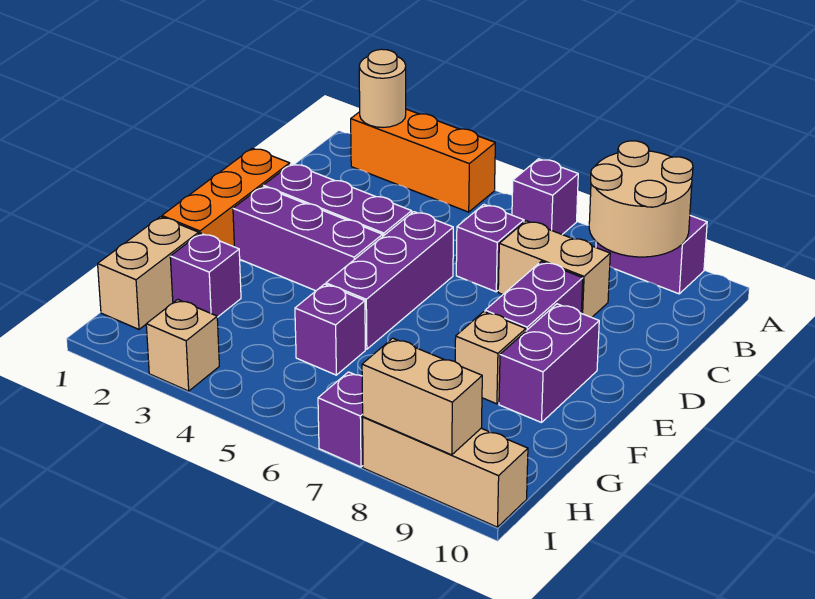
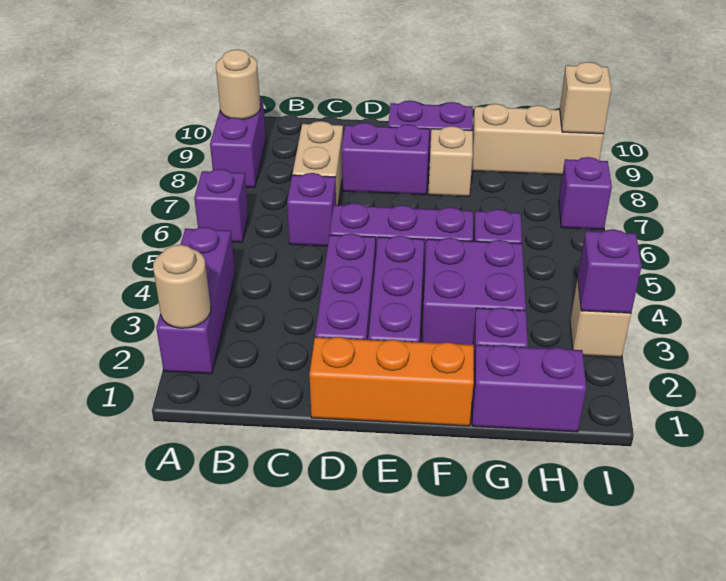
orange 1x3 brick [351,109,495,212] -> purple 1x3 brick [156,227,235,374]
tan 2x2 round brick [589,141,693,257] -> tan 1x1 round brick [216,49,260,119]
none -> purple 2x2 brick [422,238,526,345]
tan 1x2 brick [98,217,199,329] -> purple 1x2 brick [472,345,586,432]
none -> purple 1x1 brick [577,229,642,313]
tan 1x3 brick [363,417,528,527] -> tan 1x3 brick turned to [472,104,604,175]
tan 1x2 brick [362,338,482,455] -> tan 1x1 brick [560,62,611,134]

